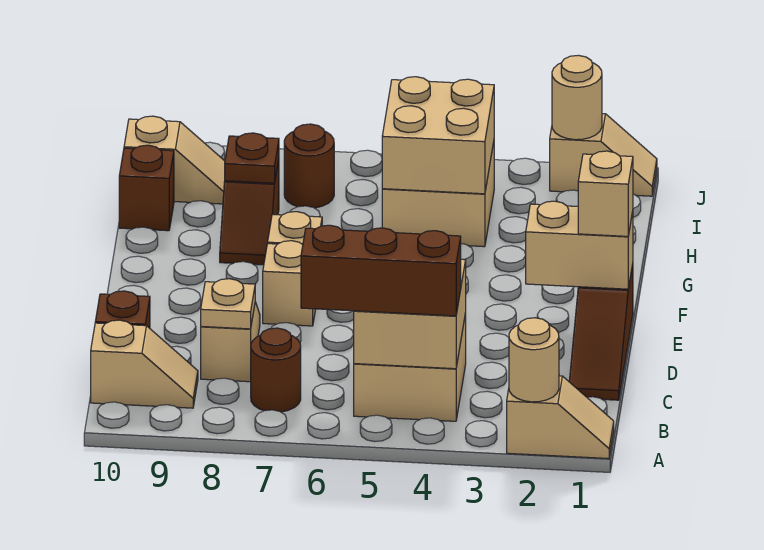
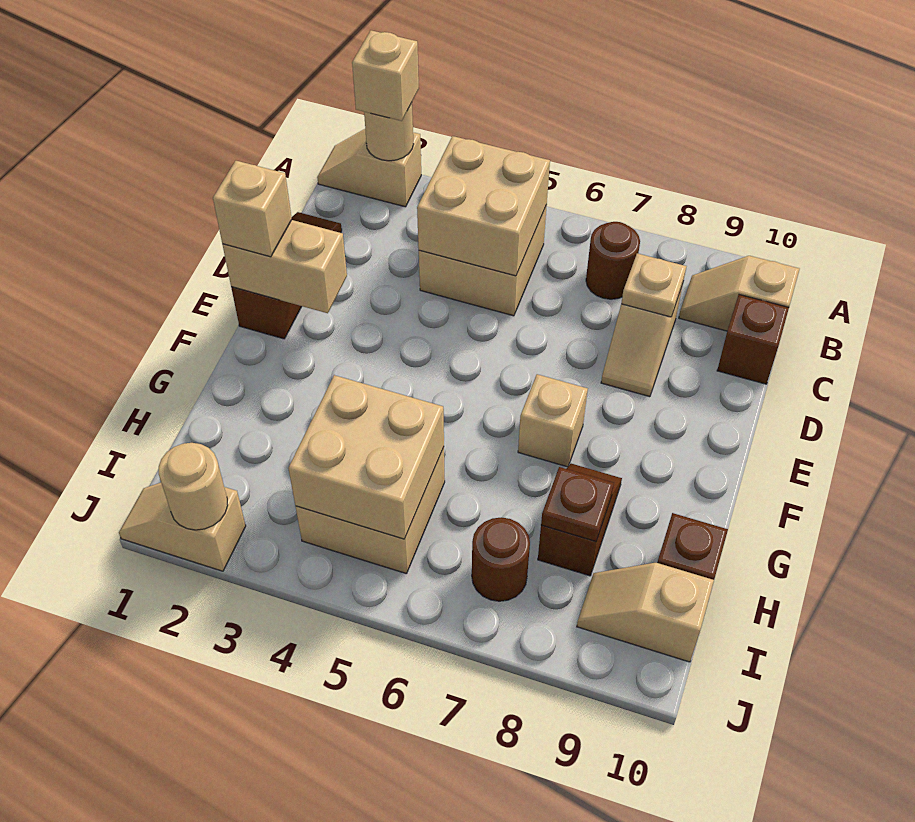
brown 1x3 brick [301,225,461,316] -> none
tan 1x1 brick [263,241,316,326] -> tan 1x1 brick moved to [352,30,419,121]

